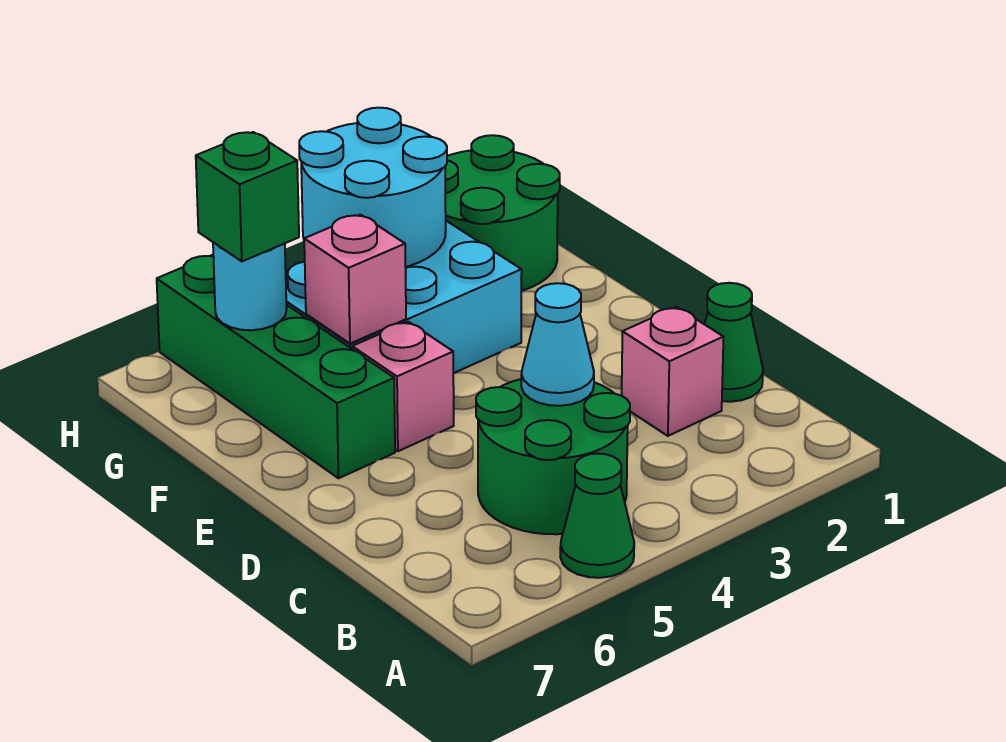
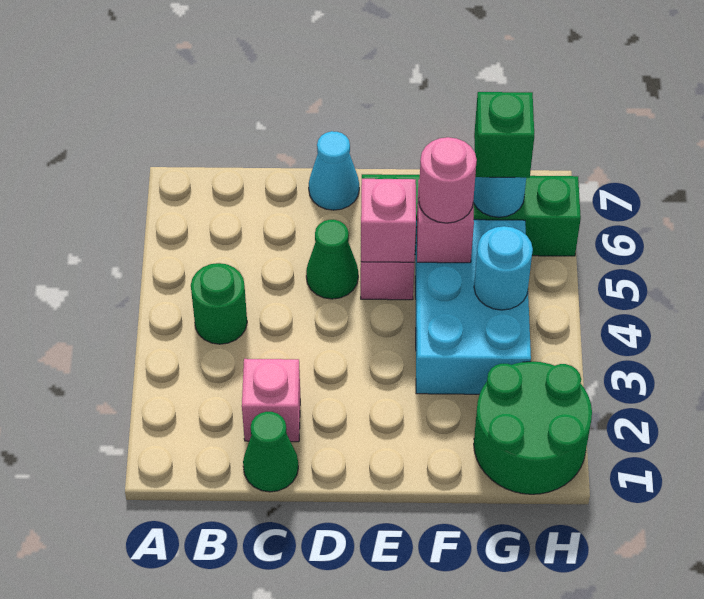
green 1x1 cone [560,454,634,578] -> green 1x1 cone moved to [306,220,358,299]
green 2x2 round brick [476,379,630,534] -> green 1x1 round brick [191,263,247,344]
cyan 1x1 cone [521,283,594,406] -> cyan 1x1 cone moved to [309,131,359,210]
none -> pink 1x1 brick [361,179,416,262]
none -> pink 1x1 round brick [419,137,477,223]
cyan 2x2 round brick [299,108,447,267] -> cyan 1x1 round brick [474,226,533,310]

